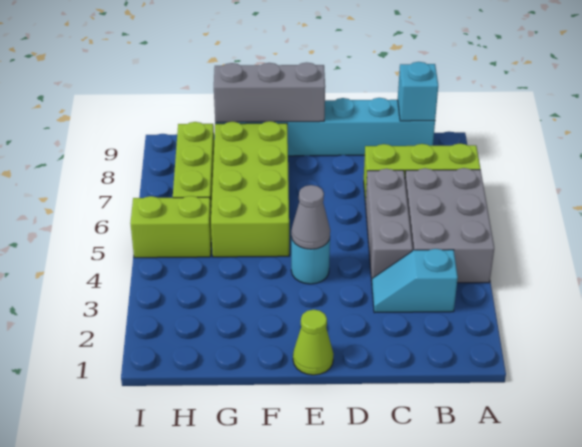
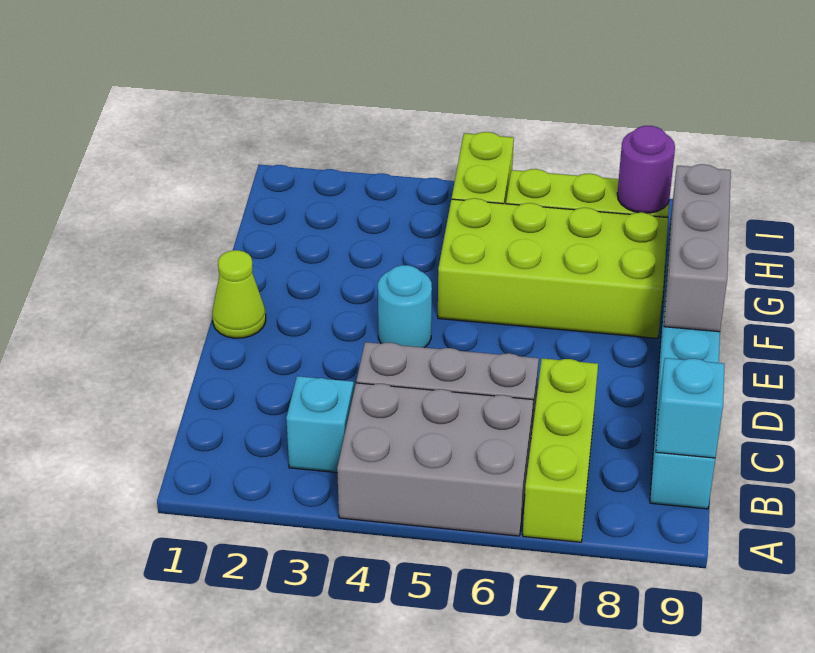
grey 1x1 cone [291,185,330,249] -> none
none -> purple 1x1 round brick [617,126,675,213]

